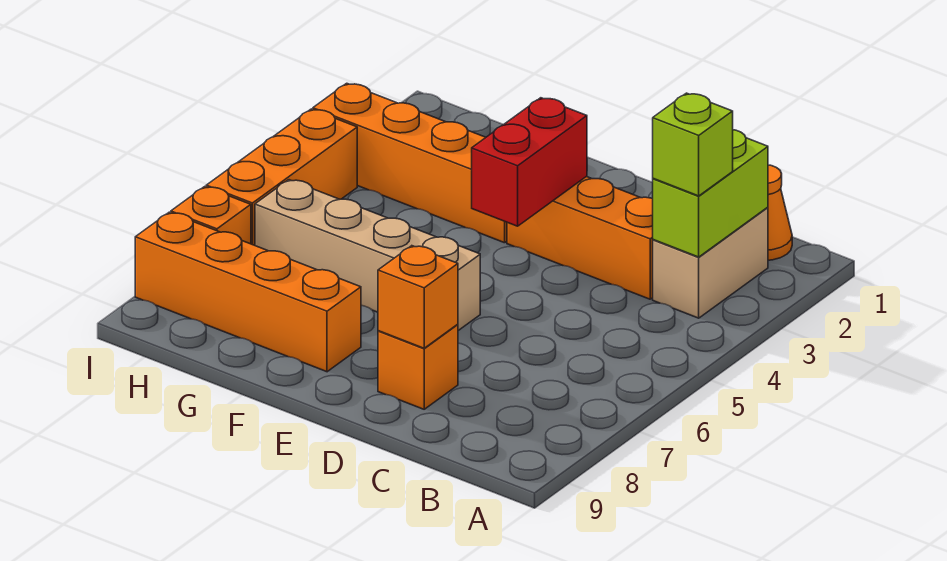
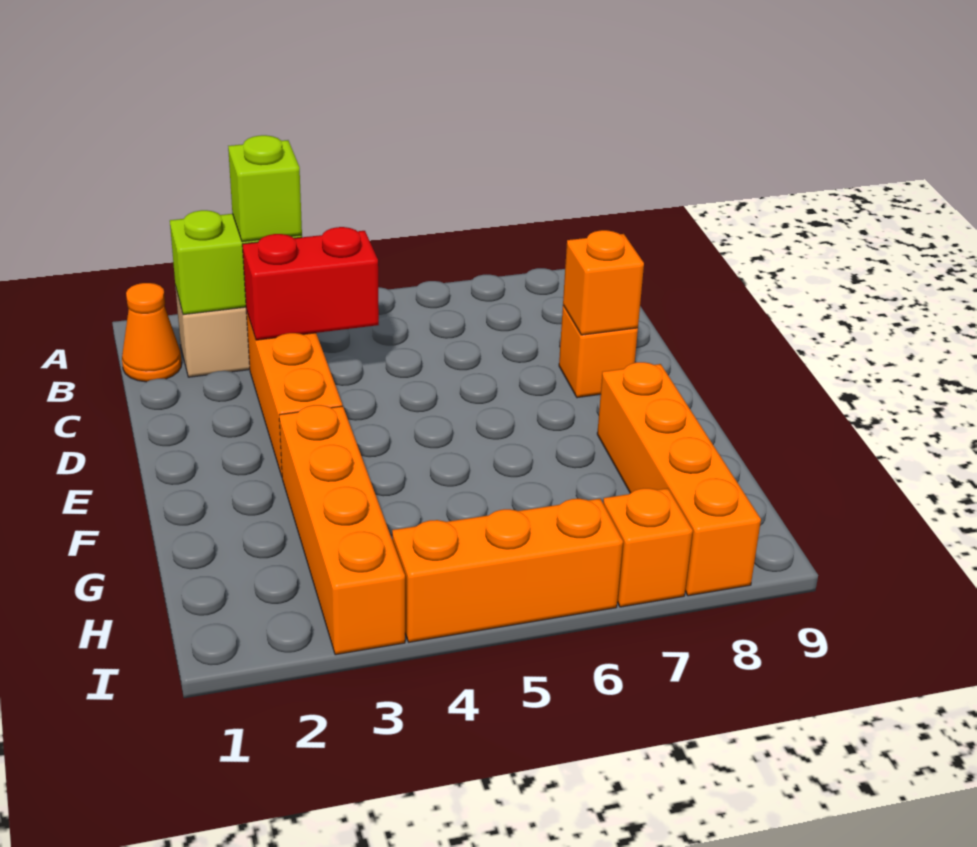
red 1x2 brick [472,98,587,226] -> red 1x2 brick moved to [242,227,379,340]
tan 1x4 brick [255,180,480,331] -> none

